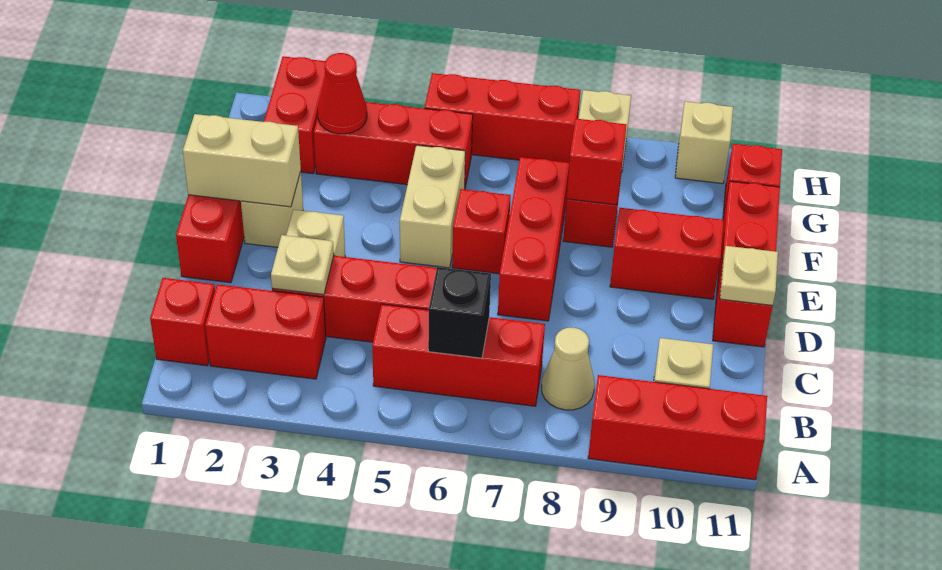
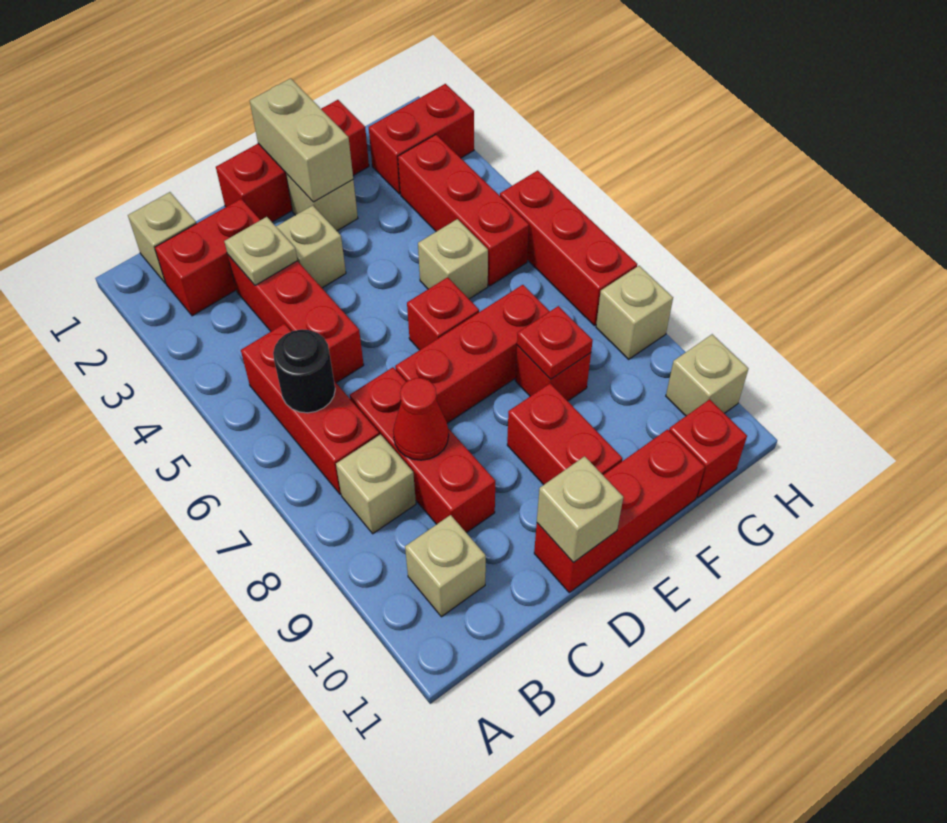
red 1x3 brick [588,375,767,480] -> red 1x3 brick moved to [350,367,495,533]
red 1x1 brick [150,278,215,366] -> tan 1x1 brick [128,192,196,283]
red 1x2 brick [205,284,326,379] -> red 1x2 brick turned to [155,199,260,316]
black 1x1 brick [428,267,491,358] -> black 1x1 round brick [273,329,335,413]
tan 1x1 cone [542,328,595,410] -> tan 1x1 brick [336,434,416,534]
tan 1x1 plate [720,246,778,305] -> tan 1x1 brick [537,456,623,563]
tan 1x2 brick [400,145,465,268] -> tan 1x1 brick [418,219,488,299]
red 1x1 brick [567,119,626,205] -> red 1x1 plate [517,306,593,379]
red 1x1 cone [318,53,367,134] -> red 1x1 cone moved to [393,378,449,460]

